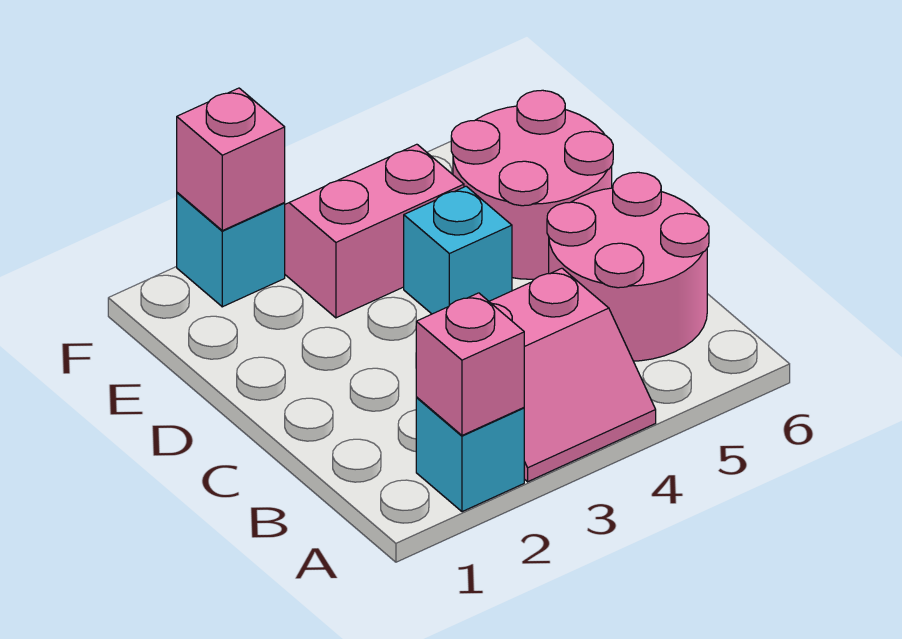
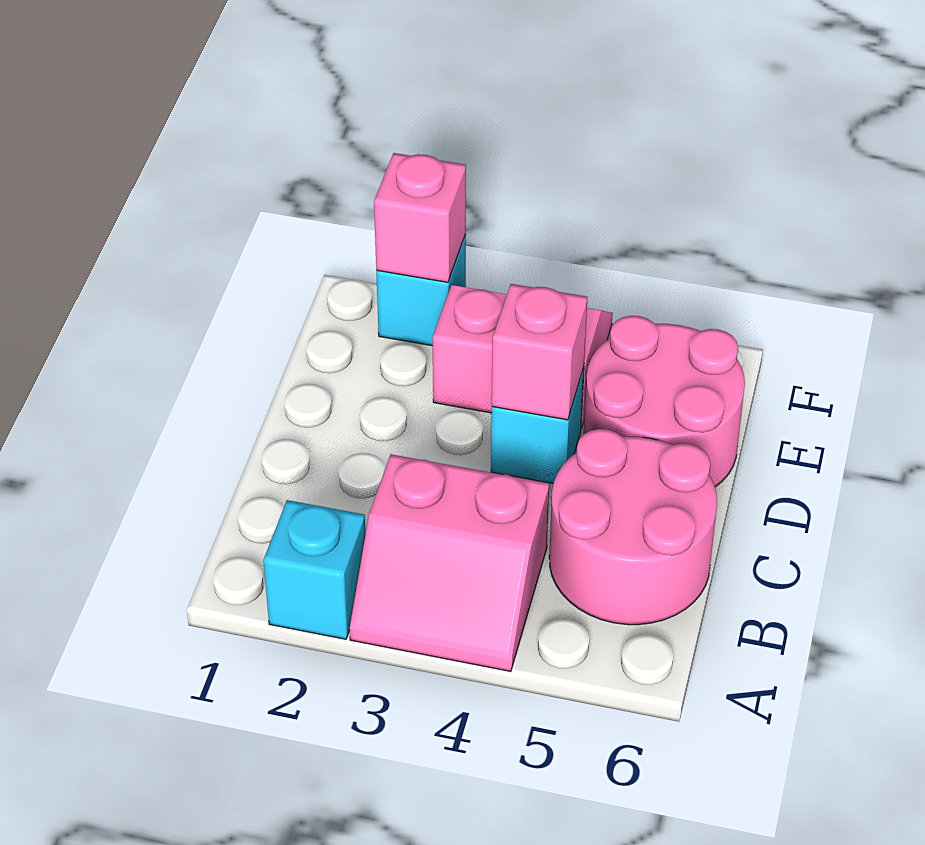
pink 1x1 brick [416,293,524,435] -> pink 1x1 brick moved to [492,284,588,420]

